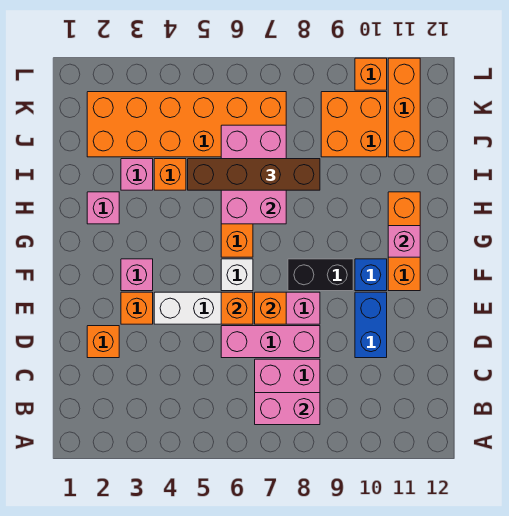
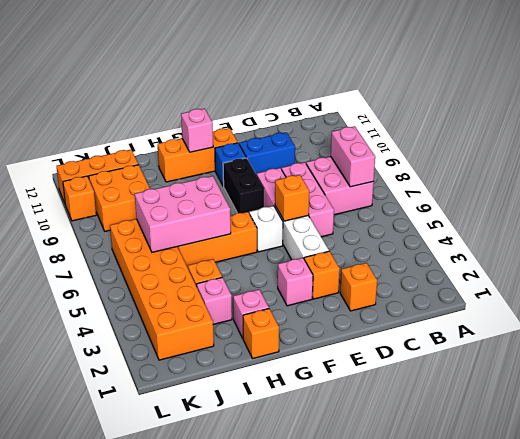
orange 1x1 brick [255,292,286,324] -> orange 1x1 brick moved to [243,309,279,358]
brown 1x4 brick [188,159,320,190] -> none

